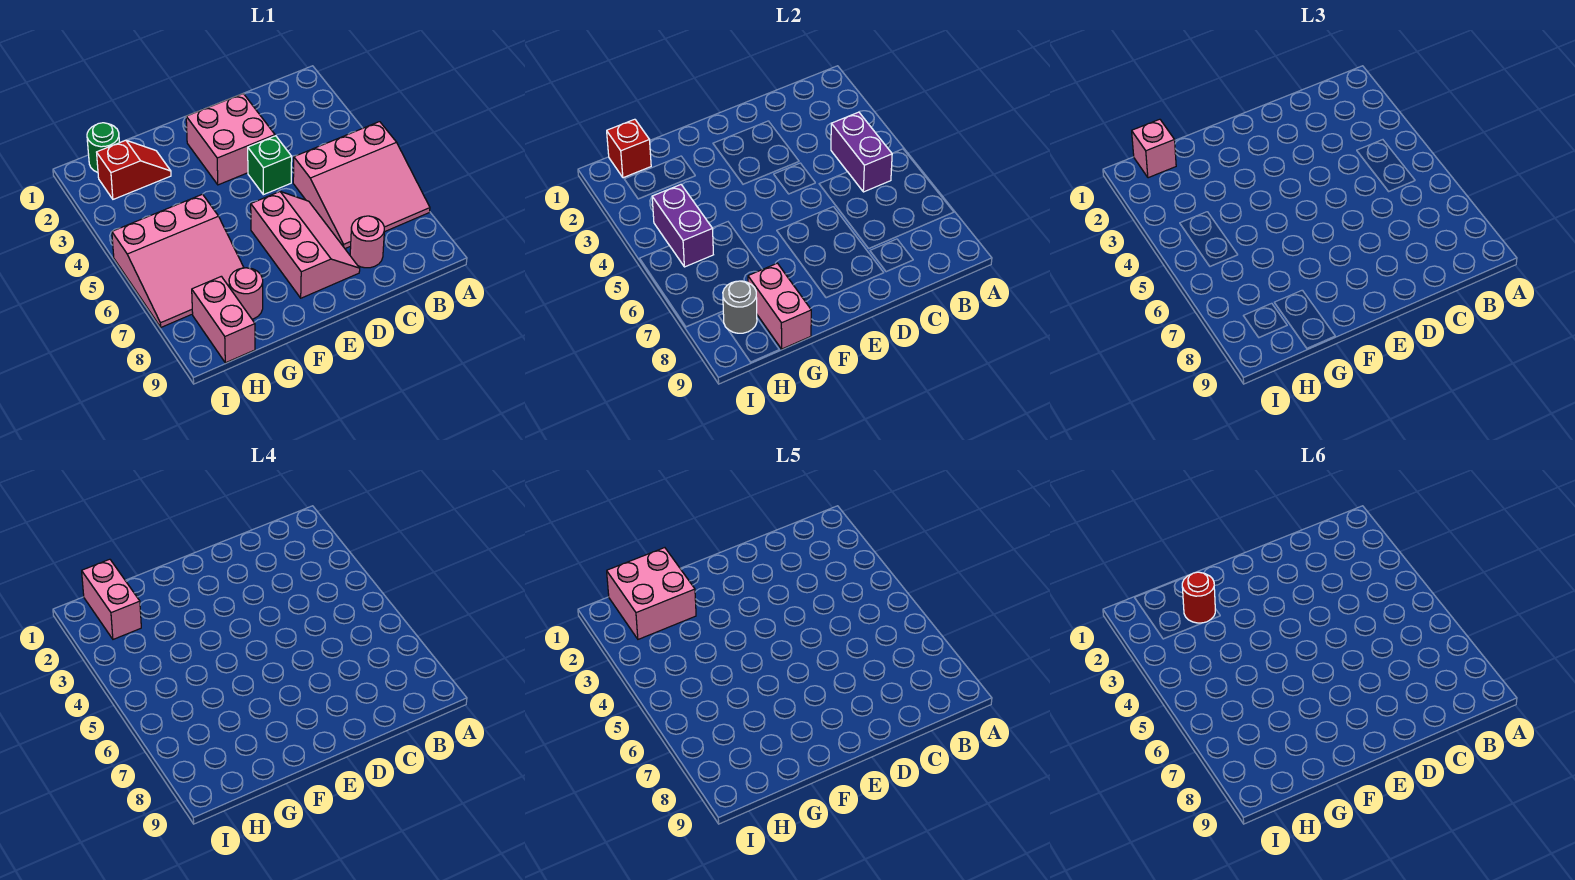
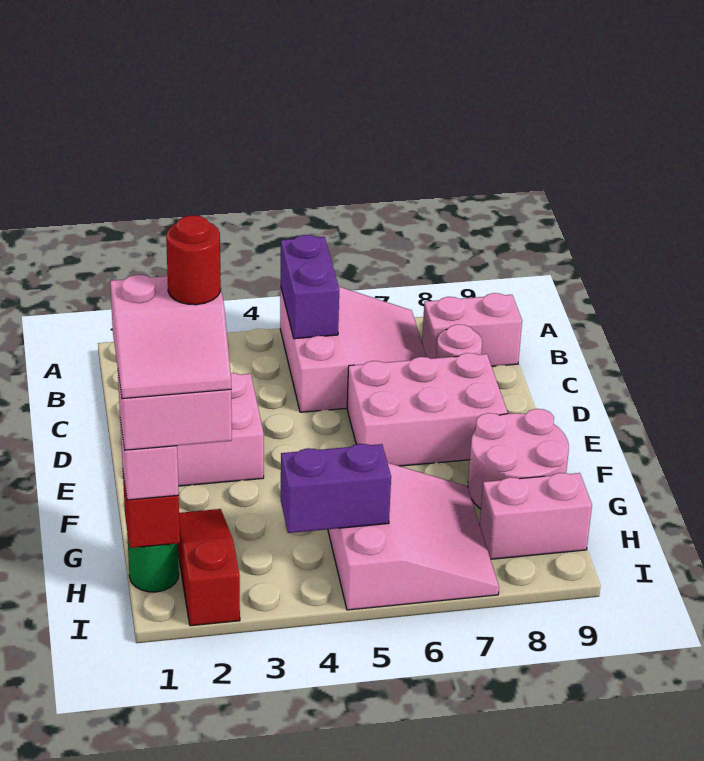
purple 1x2 brick [831,112,892,192] -> purple 1x2 brick turned to [281,235,339,339]
green 1x1 brick [248,136,292,195] -> none
pink 2x3 slope [251,192,360,298] -> pink 2x3 brick [347,353,508,466]
pink 2x2 brick [607,548,696,639] -> pink 2x2 slope [110,275,231,399]
red 1x2 slope [97,140,171,199] -> red 1x3 slope [178,509,240,626]
pink 1x1 round brick [229,268,263,319] -> pink 2x2 round brick [468,409,569,509]
pink 1x2 brick [748,263,811,349] -> pink 1x2 brick moved to [422,293,522,366]
grey 1x1 round brick [723,281,757,333] -> none

